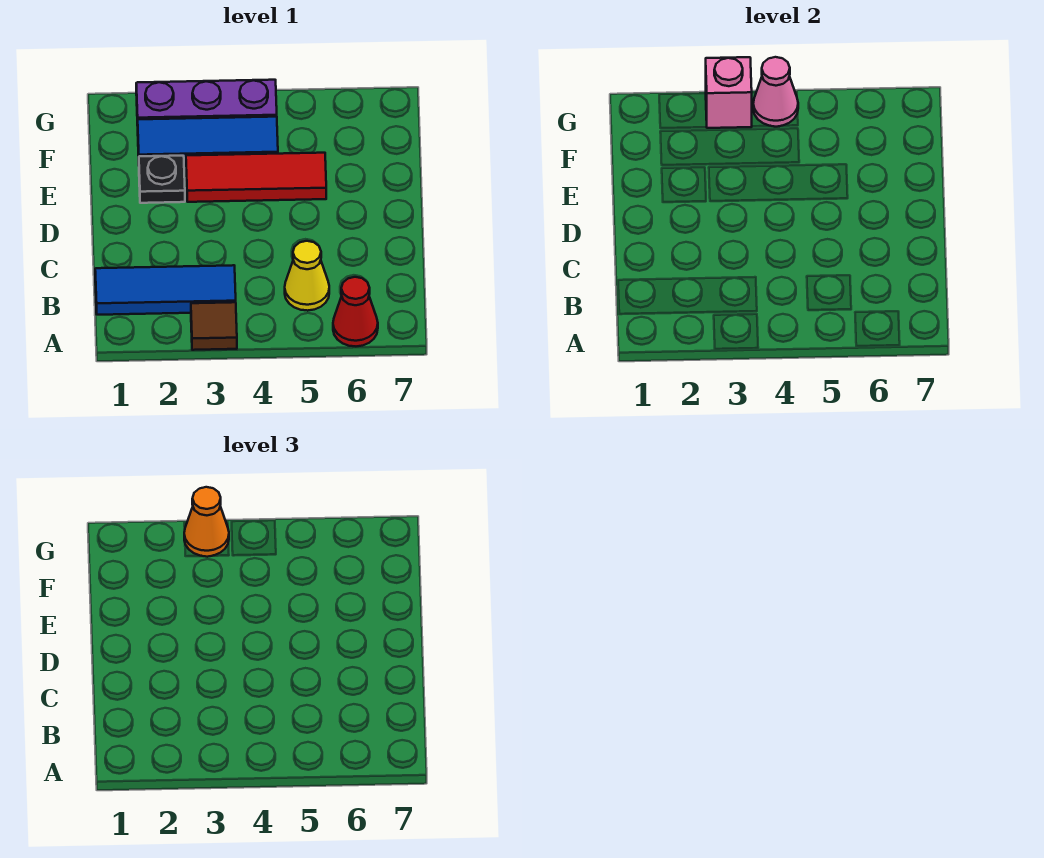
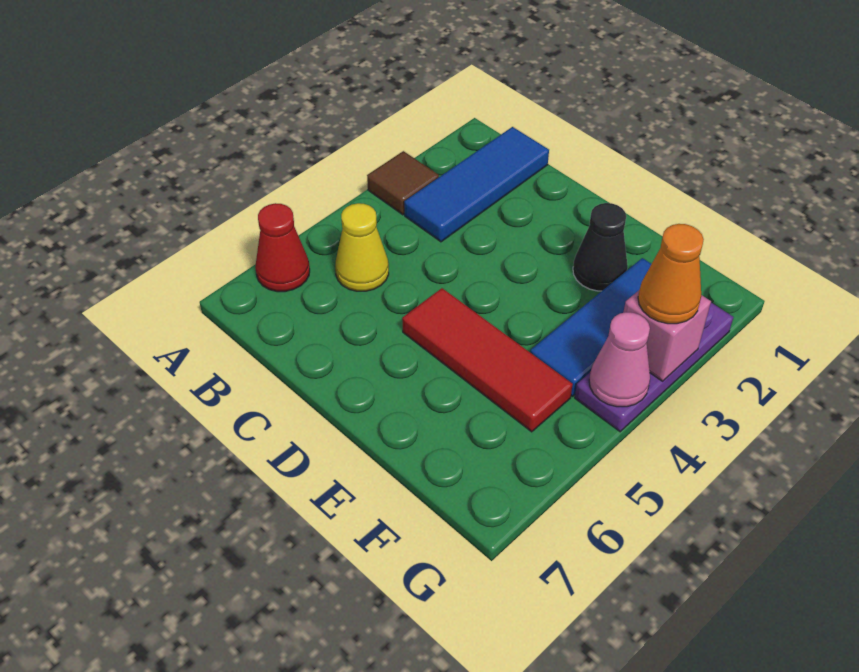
black 1x1 plate [139,156,185,203] -> black 1x1 cone [573,203,628,291]
red 1x3 tile [186,153,326,202] -> red 1x3 tile turned to [402,288,573,432]

